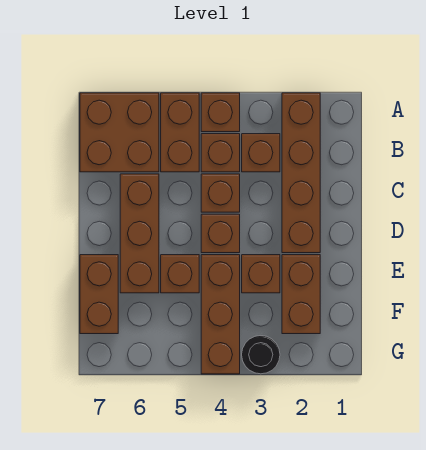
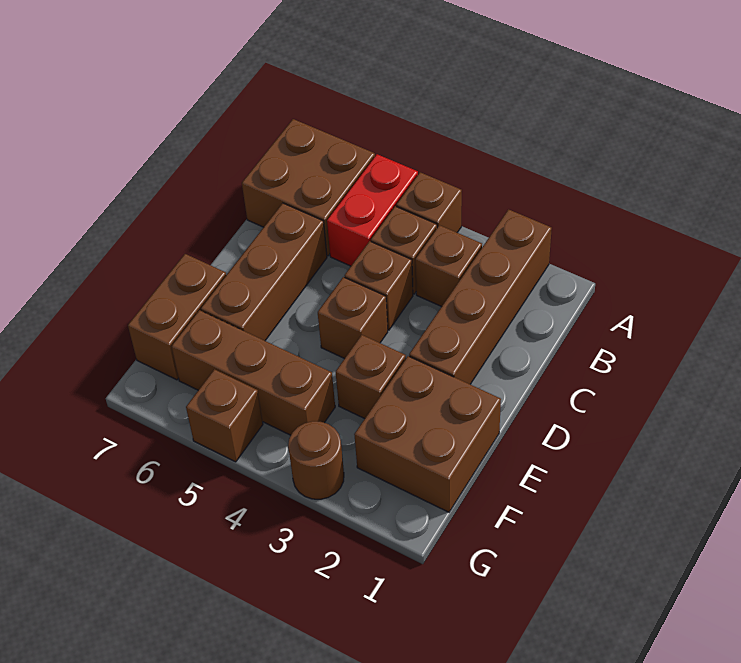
brown 1x2 brick [161,93,199,172] -> red 1x2 brick [327,154,418,266]
brown 1x2 brick [282,255,320,334] -> brown 2x2 brick [354,356,501,512]
brown 1x3 brick [201,255,240,374] -> brown 1x3 brick turned to [171,310,335,435]
brown 1x1 brick [161,255,199,293] -> brown 1x1 brick moved to [186,369,263,462]
black 1x1 round brick [242,336,280,374] -> brown 1x1 round brick [288,421,344,499]

